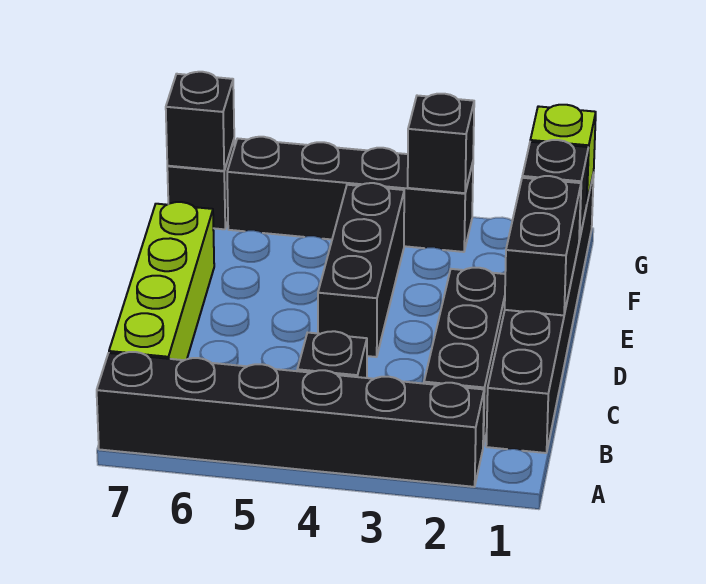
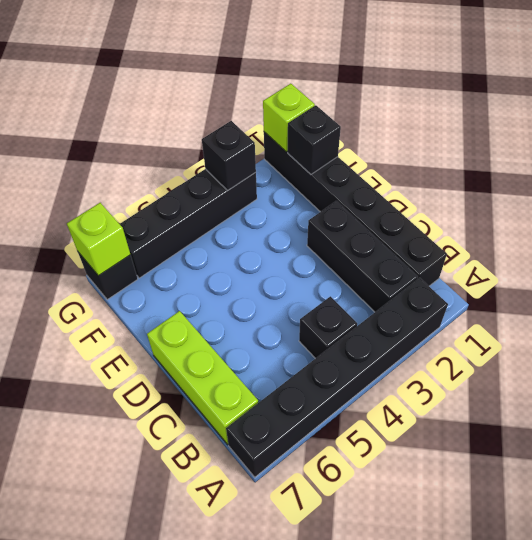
lime 1x4 brick [109,202,214,360] -> lime 1x3 brick [147,311,258,444]
black 1x2 brick [505,176,581,315] -> none
black 1x3 brick [318,183,404,357] -> none
black 1x1 brick [166,72,234,171] -> lime 1x1 brick [67,203,131,276]

